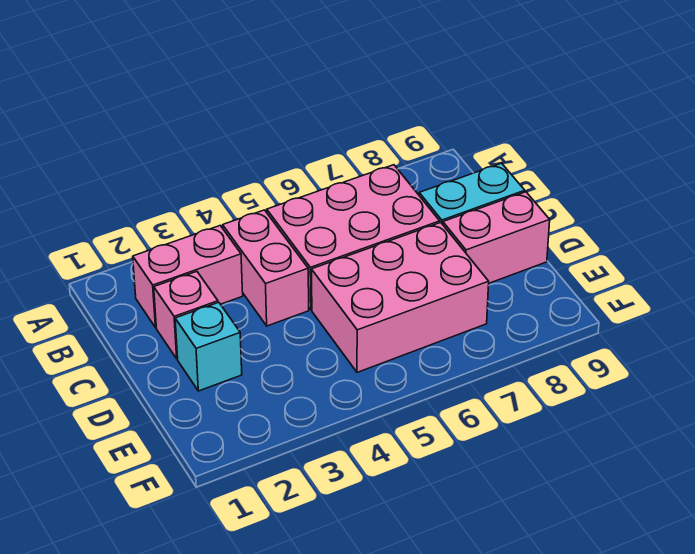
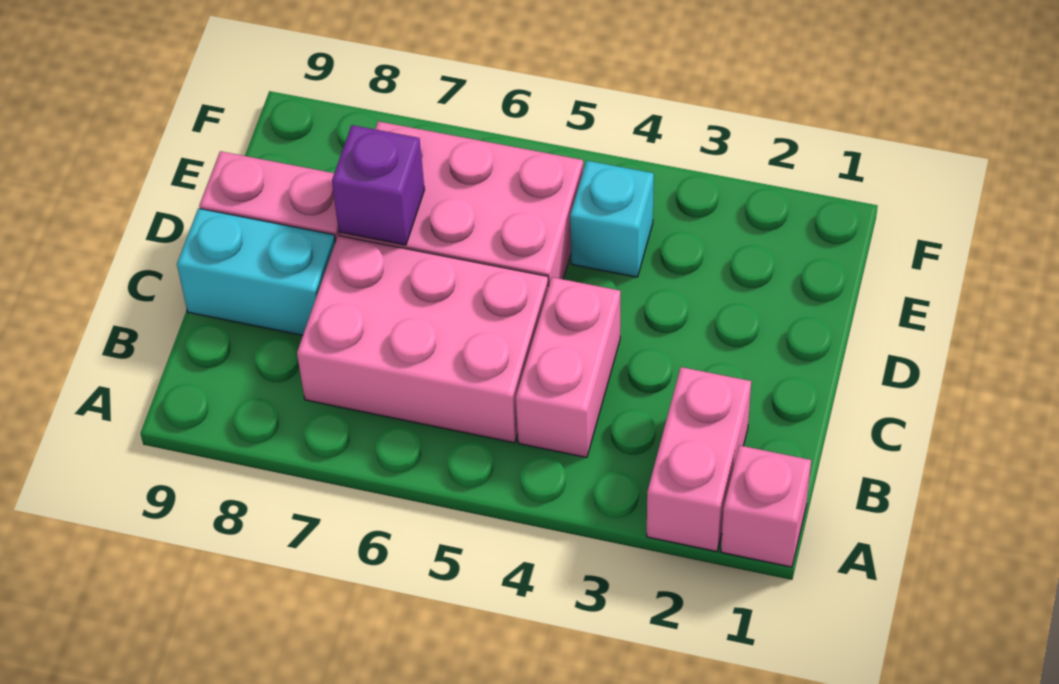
pink 1x2 brick [133,226,243,327] -> pink 1x2 brick turned to [647,367,751,552]
pink 1x1 brick [154,272,218,359] -> pink 1x1 brick moved to [721,445,811,567]
cyan 1x1 brick [175,302,242,391] -> cyan 1x1 brick moved to [570,161,654,277]
none -> purple 1x1 brick [332,125,425,245]

